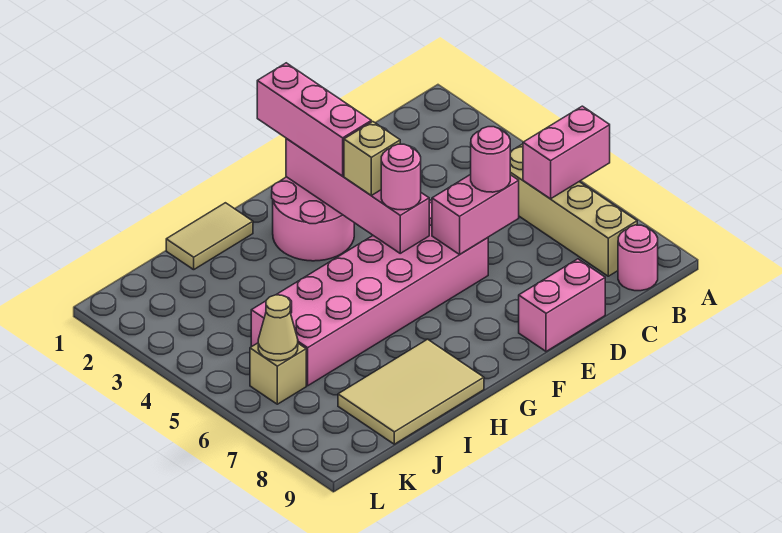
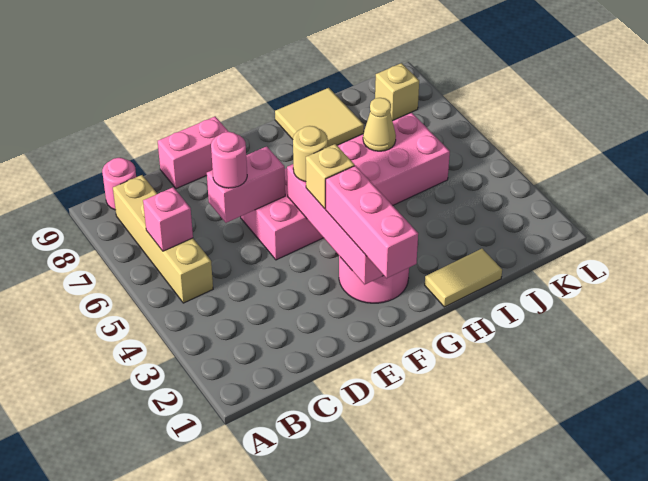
pink 1x2 brick [523,106,610,199] -> pink 1x1 brick [143,187,193,251]
pink 1x1 round brick [381,144,421,210] -> tan 1x1 round brick [293,126,328,182]
tan 2x3 tile [338,339,484,444] -> tan 2x2 tile [275,88,364,147]
tan 1x1 brick [250,343,306,404] -> tan 1x1 brick moved to [375,63,419,121]
tan 1x1 cone [258,295,298,361] -> tan 1x1 cone moved to [363,98,396,151]

